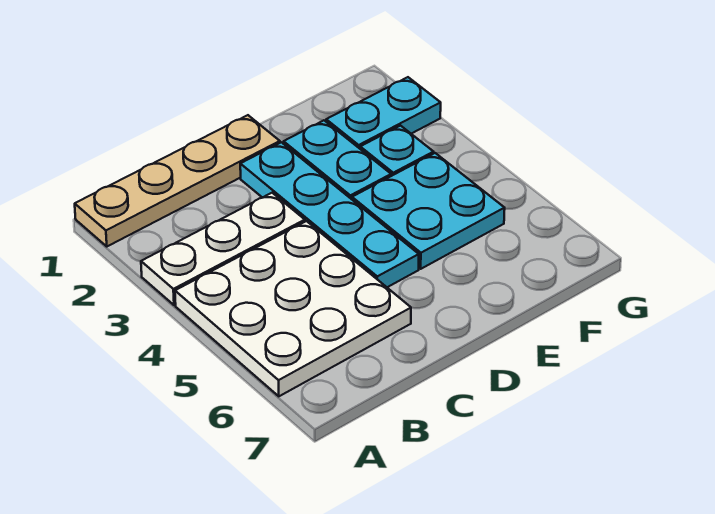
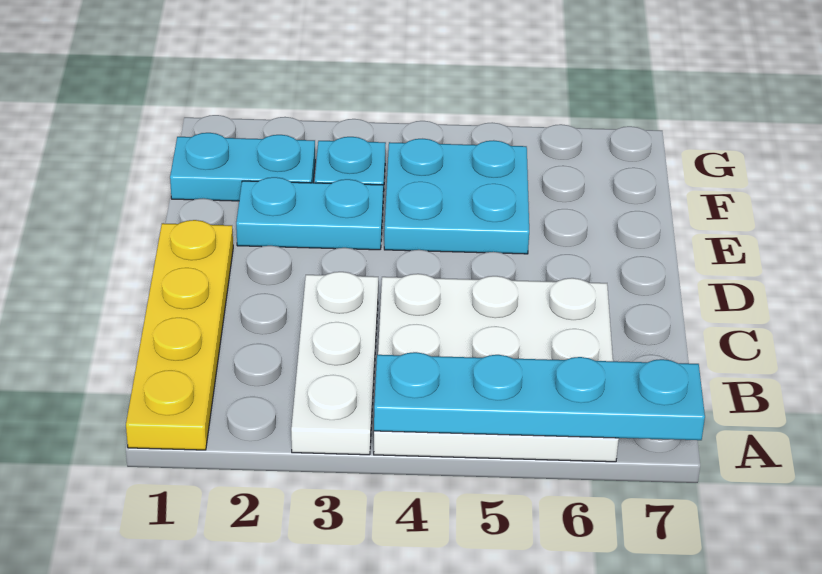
tan 1x4 plate [75,115,280,246] -> yellow 1x4 plate [126,220,233,450]
cyan 1x4 plate [240,142,419,287] -> cyan 1x4 plate moved to [374,352,705,440]
cyan 1x2 plate [326,77,441,149] -> cyan 1x2 plate turned to [170,133,315,201]

